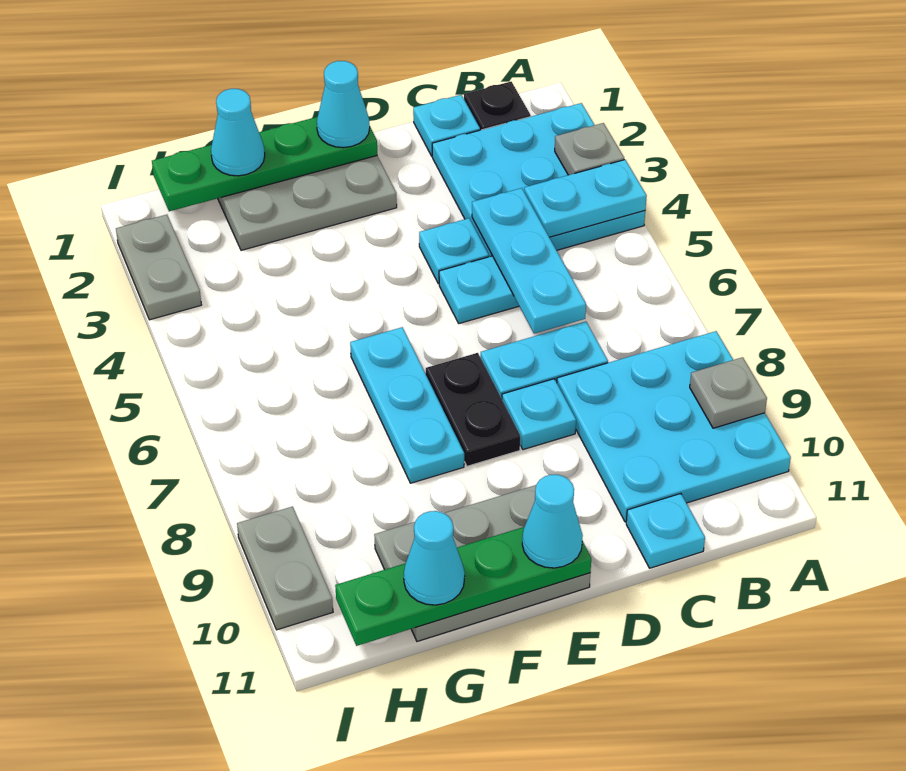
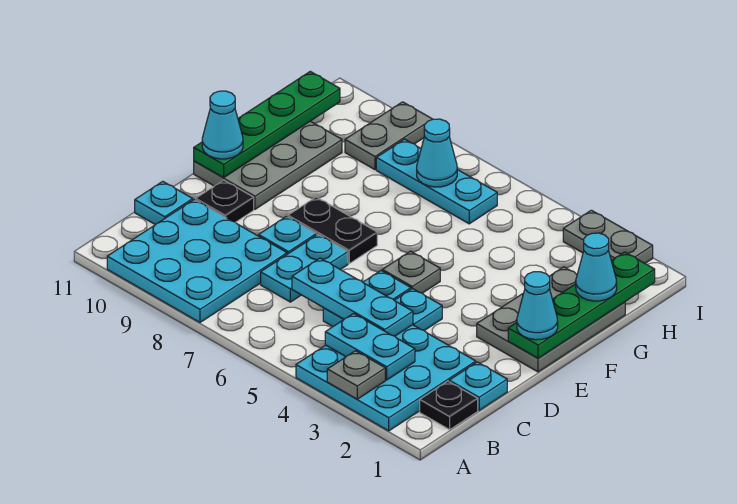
cyan 1x2 plate [524,160,647,237] -> cyan 1x2 plate turned to [325,314,415,380]
grey 1x1 plate [690,357,767,428] -> grey 1x1 plate moved to [382,251,440,293]
none -> black 1x1 plate [196,180,254,222]
cyan 1x3 plate [350,327,464,483] -> cyan 1x3 plate moved to [376,139,497,224]
cyan 1x1 cone [404,511,465,605] -> cyan 1x1 cone moved to [417,119,457,187]
grey 1x2 plate [237,507,333,630] -> grey 1x2 plate turned to [345,102,432,170]

